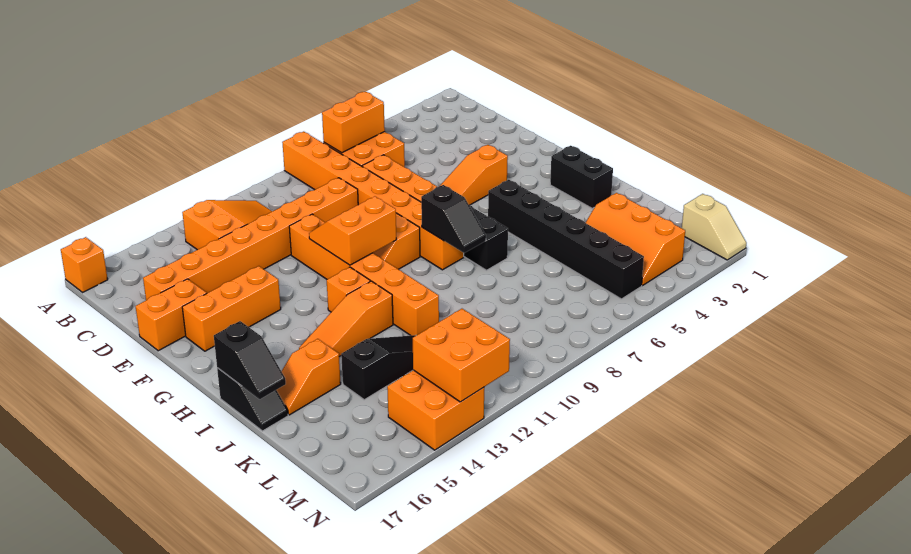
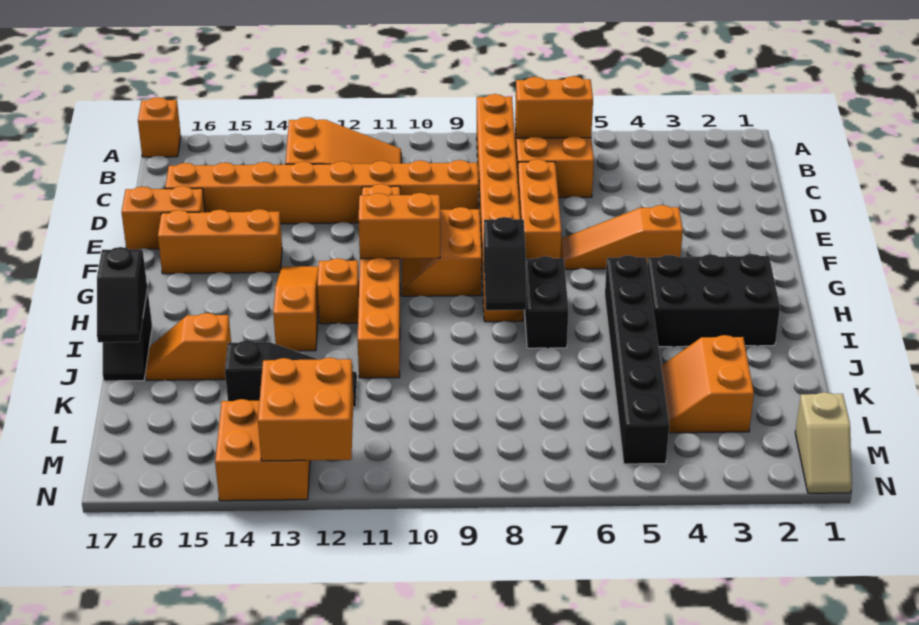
black 1x2 brick [550,146,613,208] -> black 2x3 brick [647,254,780,347]
orange 1x3 slope [299,281,393,357] -> orange 1x3 slope turned to [273,266,319,351]
orange 2x3 slope [586,193,685,286] -> orange 2x2 slope [661,335,754,433]

